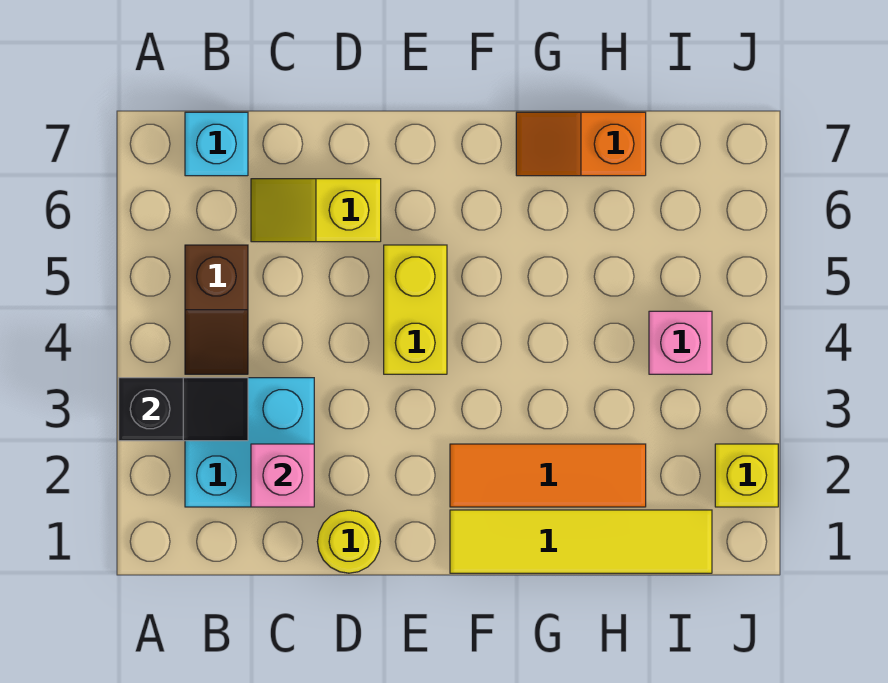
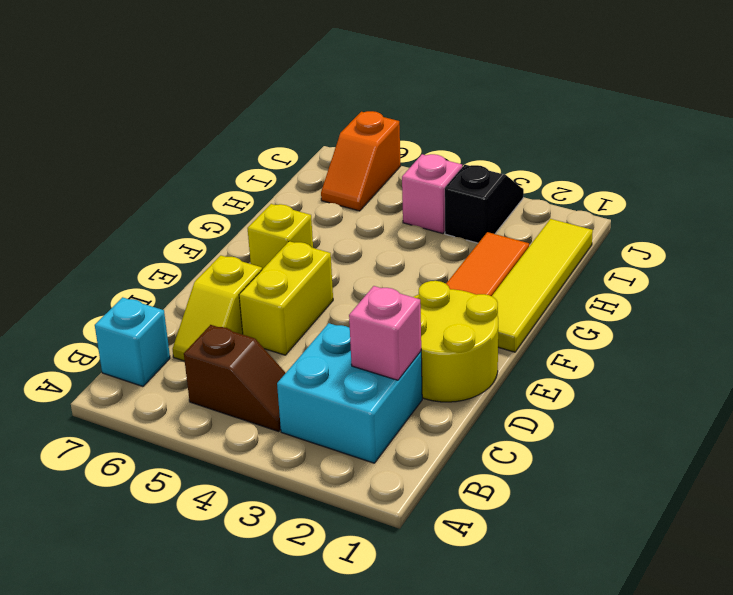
black 1x2 slope [119,378,248,441] -> black 1x2 slope moved to [445,165,524,243]
yellow 1x1 round brick [317,510,381,573] -> yellow 2x2 round brick [414,281,498,402]
yellow 1x2 brick [384,245,447,374] -> yellow 1x2 brick turned to [239,241,333,355]
orange 1x2 slope [516,112,646,176] -> orange 1x2 slope moved to [321,111,401,211]
yellow 1x1 brick [715,444,778,507] -> yellow 1x1 brick moved to [248,204,313,269]

